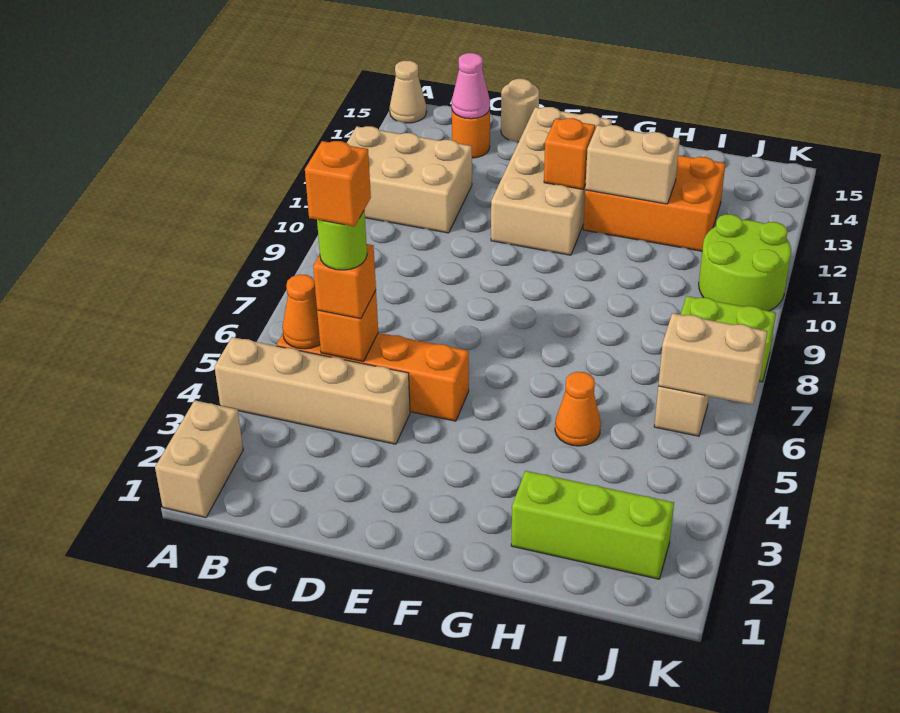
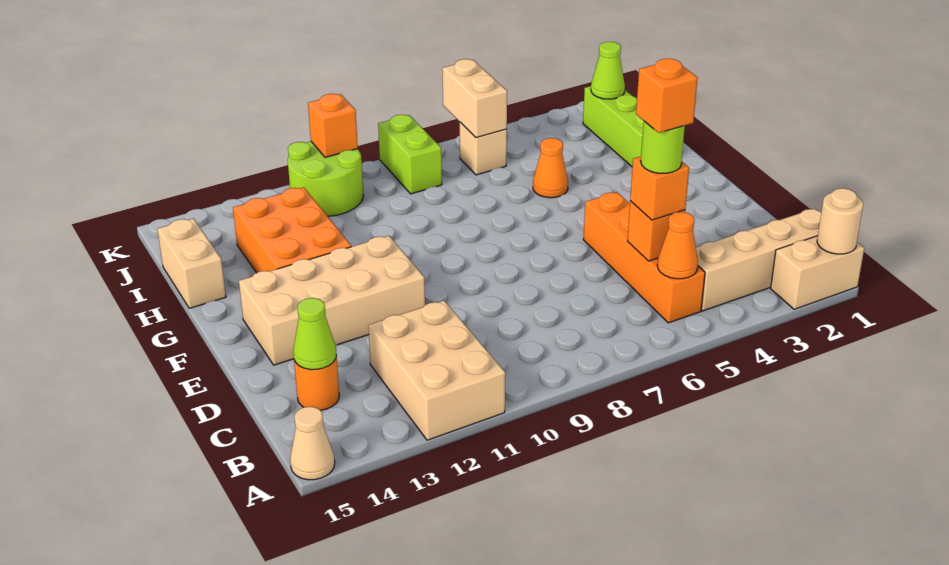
tan 1x4 brick [215,337,410,444] -> tan 1x4 brick turned to [696,209,821,311]
pink 1x1 cone [452,53,490,119] -> lime 1x1 cone [293,298,336,370]
tan 1x1 round brick [501,79,539,142] -> tan 1x1 round brick moved to [817,188,863,254]
orange 1x1 brick [544,118,595,189] -> orange 1x1 brick moved to [308,94,358,157]
tan 1x2 brick [585,125,680,204] -> tan 1x2 brick moved to [157,218,226,308]
none -> lime 1x1 cone [591,42,625,99]

